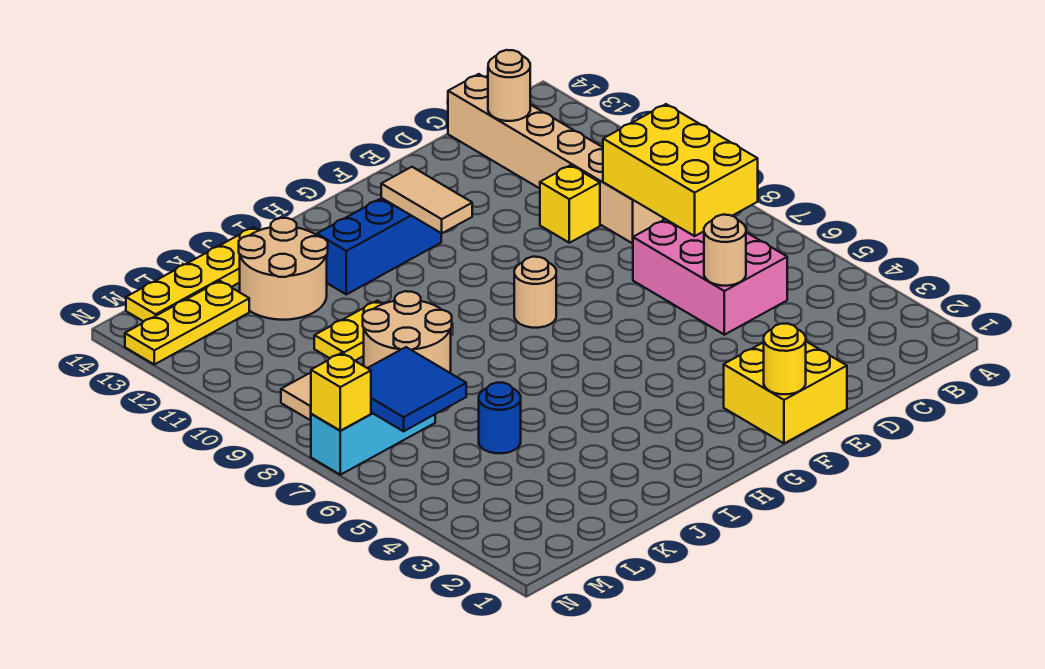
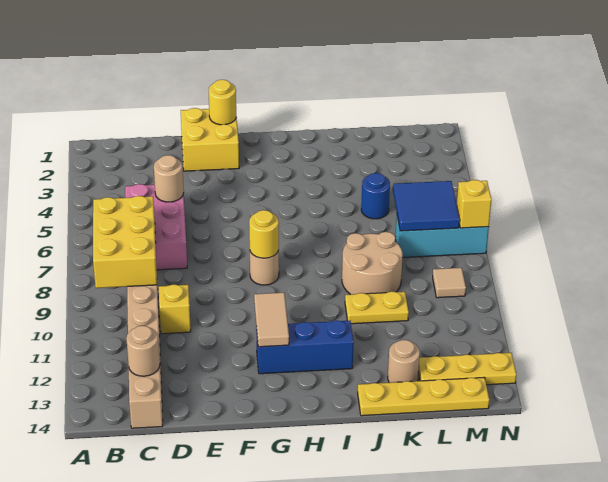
none -> yellow 1x1 round brick [249,210,279,258]
tan 2x2 round brick [239,218,328,320] -> tan 1x1 round brick [388,340,420,383]

